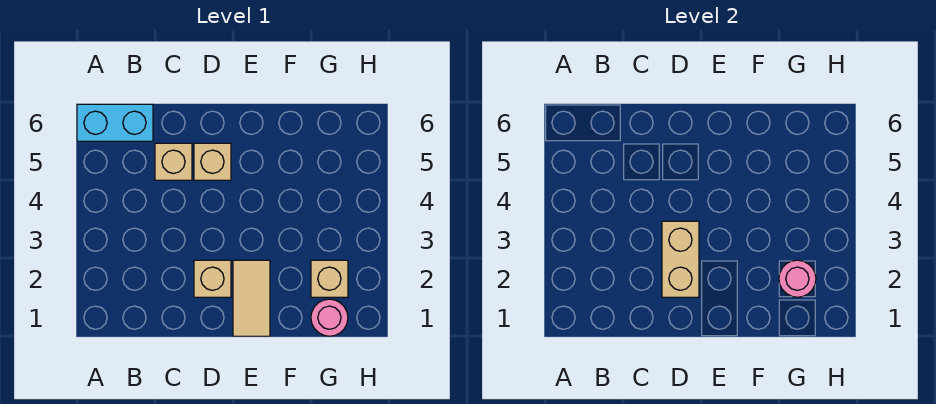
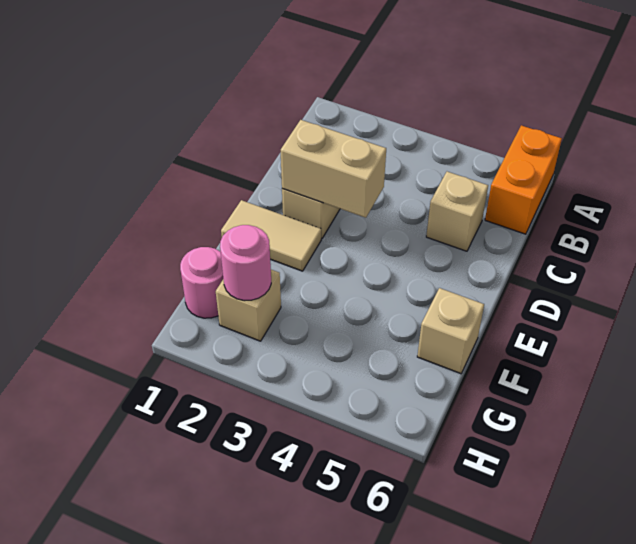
cyan 1x2 brick [77,104,153,141] -> orange 1x2 brick [485,125,562,234]
tan 1x1 brick [194,143,231,180] -> tan 1x1 brick moved to [417,288,484,374]

